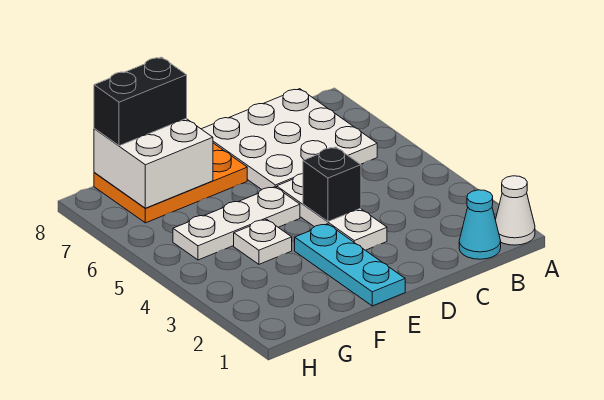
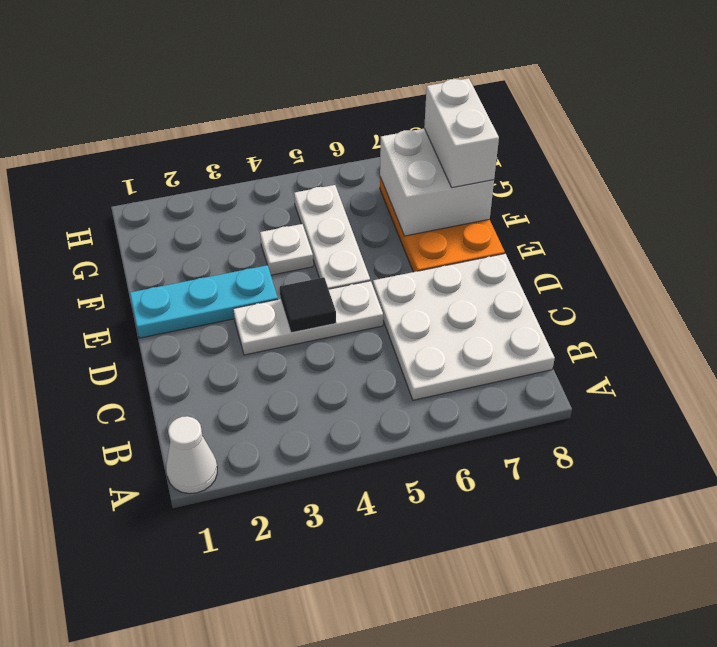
cyan 1x1 cone [459,190,501,259] -> none
black 1x1 brick [303,147,361,221] -> black 1x1 tile [280,277,336,333]
black 1x2 brick [94,57,187,146] -> white 1x2 brick [424,78,499,188]

